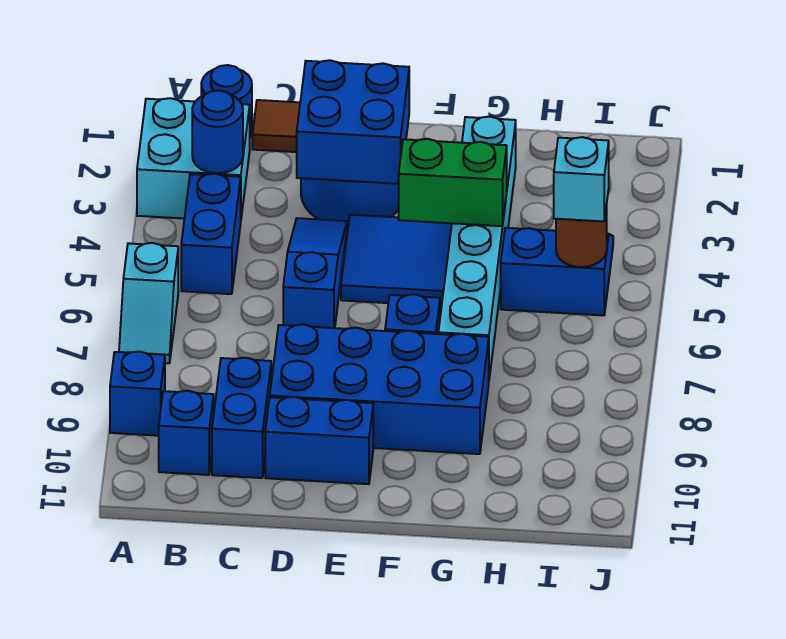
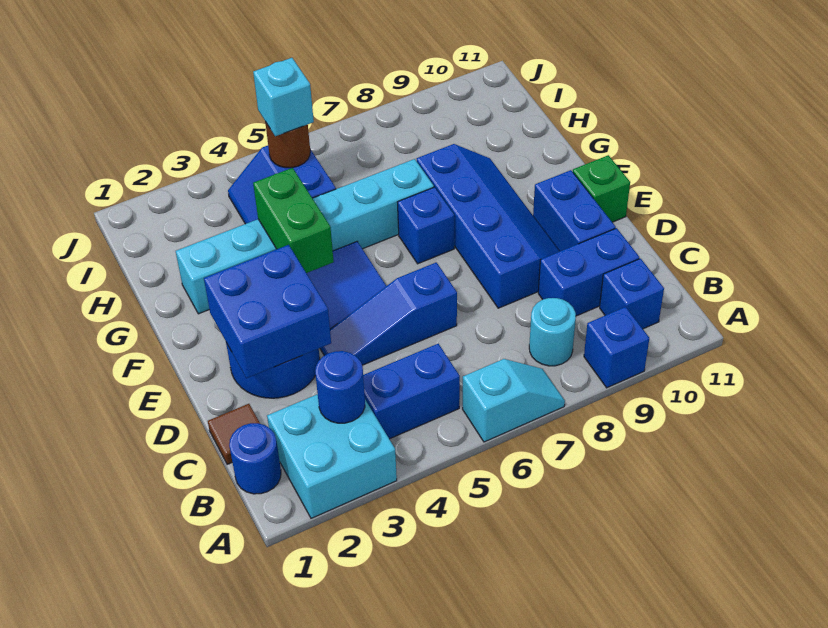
none -> cyan 1x1 round brick [529,298,576,366]
blue 2x4 brick [270,324,489,454] -> blue 2x4 slope [417,144,560,308]
none -> green 1x1 brick [573,155,630,222]

